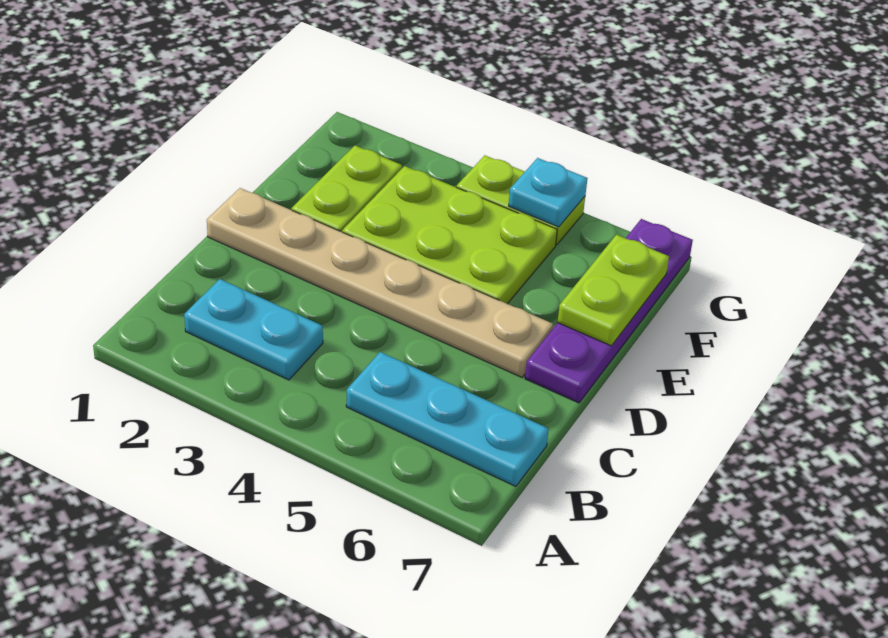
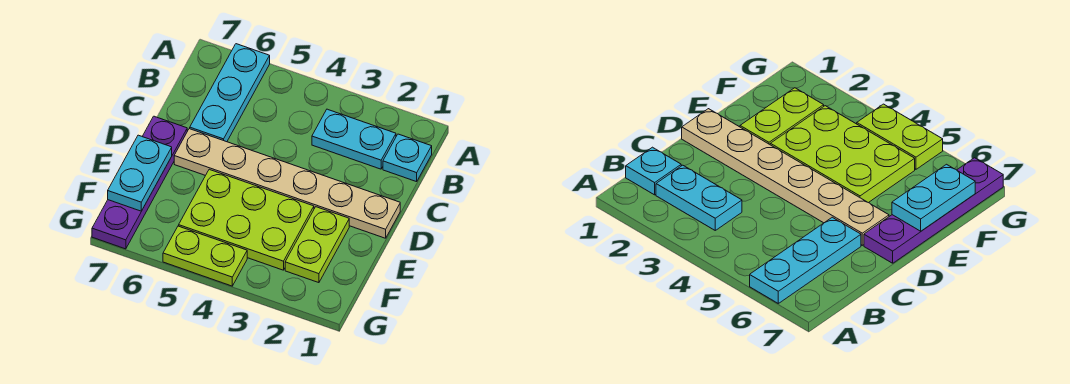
cyan 1x3 plate [346,352,549,486] -> cyan 1x3 plate turned to [190,44,270,142]
lime 1x2 plate [558,235,669,346] -> cyan 1x2 plate [108,135,172,211]
cyan 1x1 plate [509,158,588,227] -> cyan 1x1 plate moved to [383,134,432,182]

